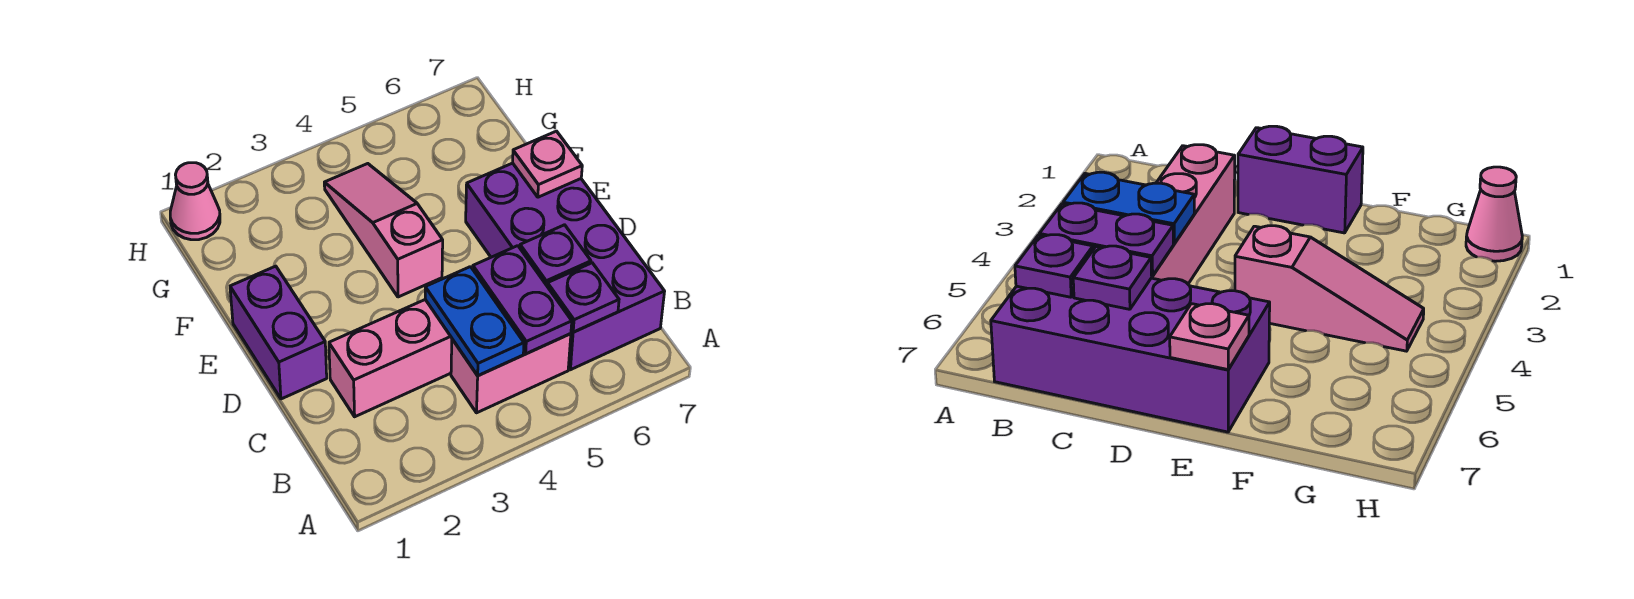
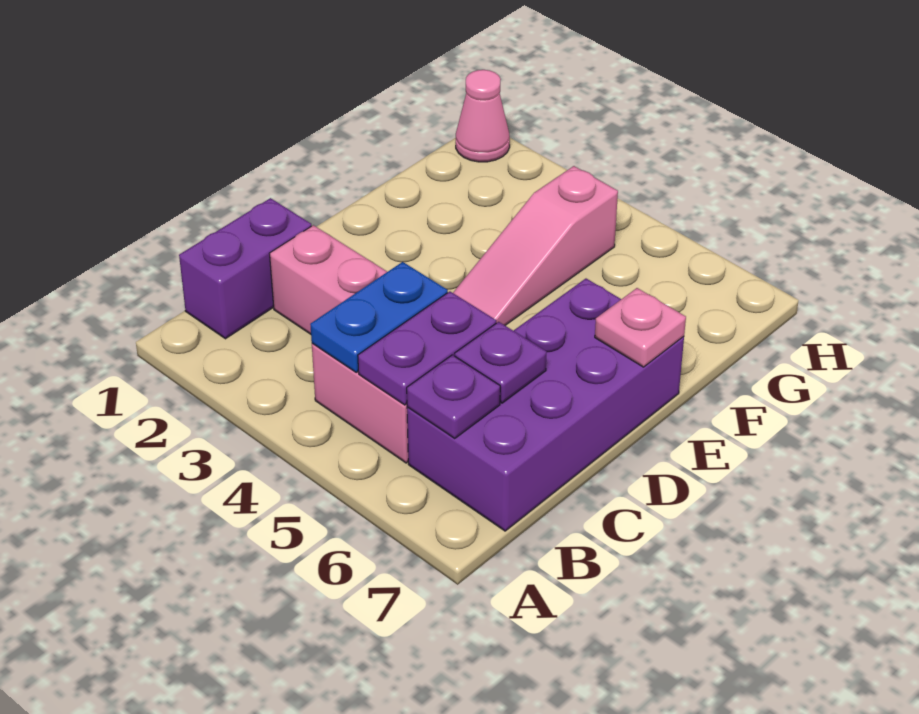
purple 1x2 brick [230,266,327,399] -> purple 1x2 brick moved to [179,198,311,339]
pink 1x3 slope [324,164,443,297] -> pink 1x3 slope turned to [453,166,618,325]

